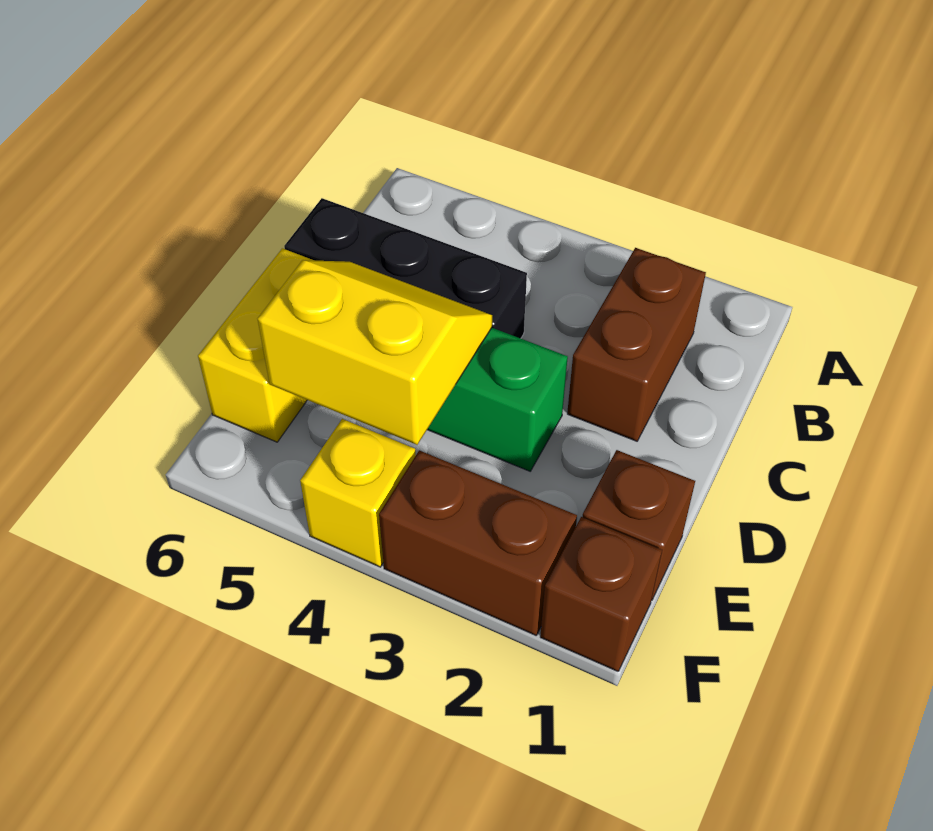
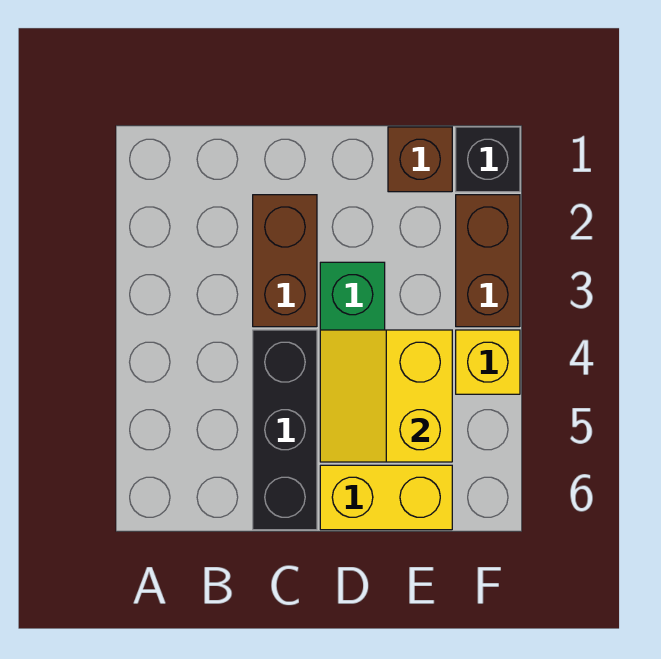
brown 1x2 brick [567,248,706,441] -> brown 1x2 brick turned to [253,195,317,327]
brown 1x1 brick [540,517,662,671] -> black 1x1 brick [456,127,520,192]

